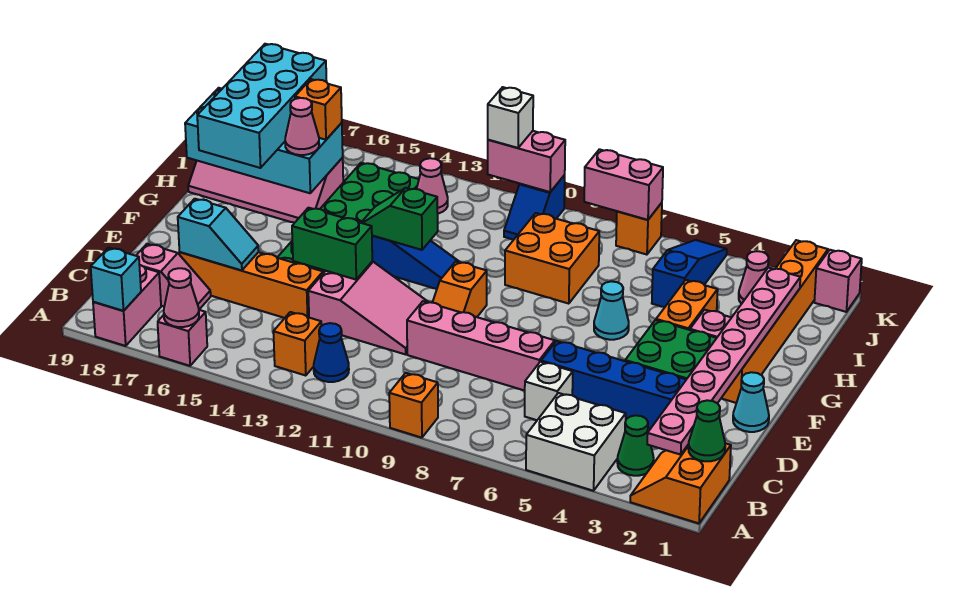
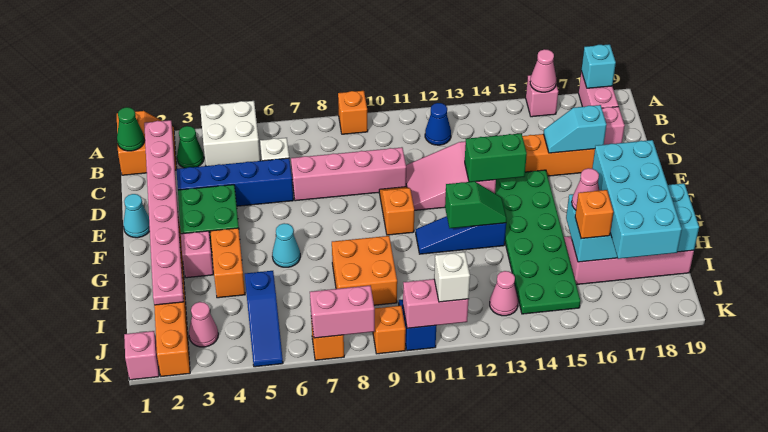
orange 1x1 brick [273,312,322,376] -> orange 1x1 brick moved to [373,306,406,354]

